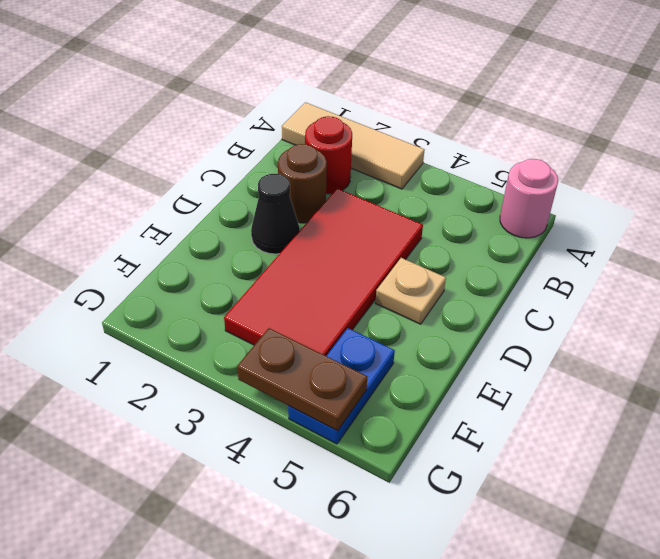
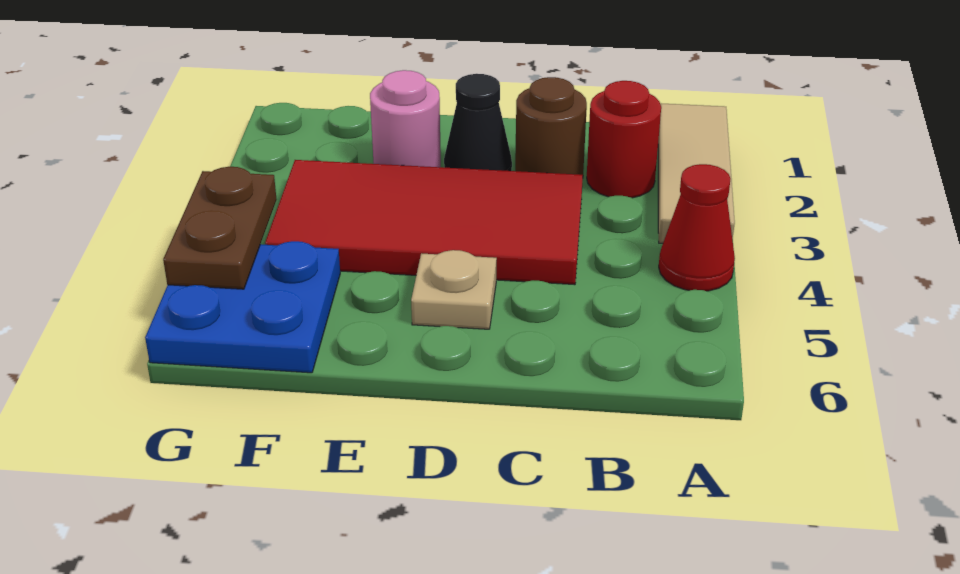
none -> red 1x1 cone [659,164,735,291]
pink 1x1 round brick [500,159,558,238] -> pink 1x1 round brick moved to [370,70,441,167]
blue 1x2 plate [288,328,395,444] -> blue 2x2 plate [145,241,340,373]

